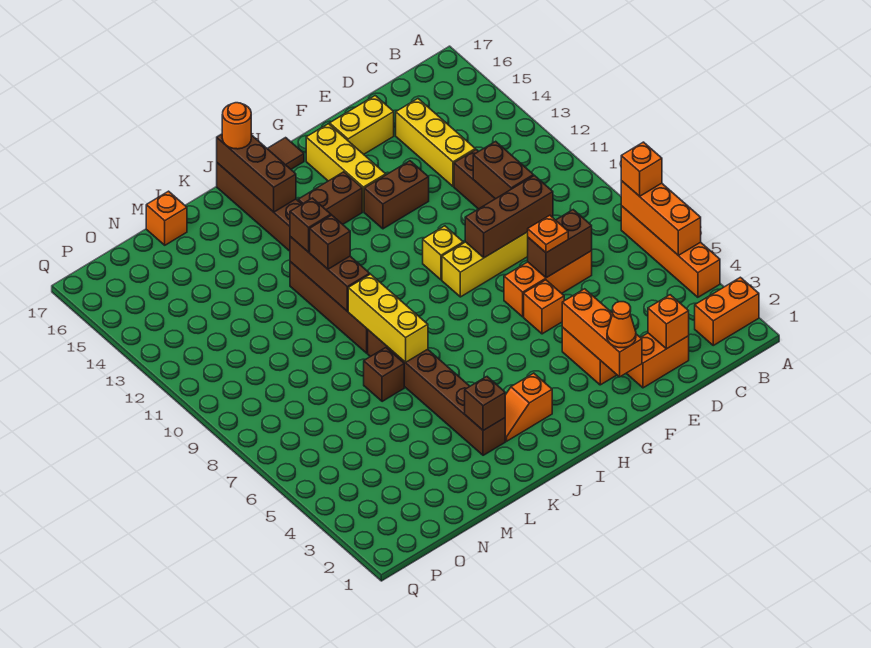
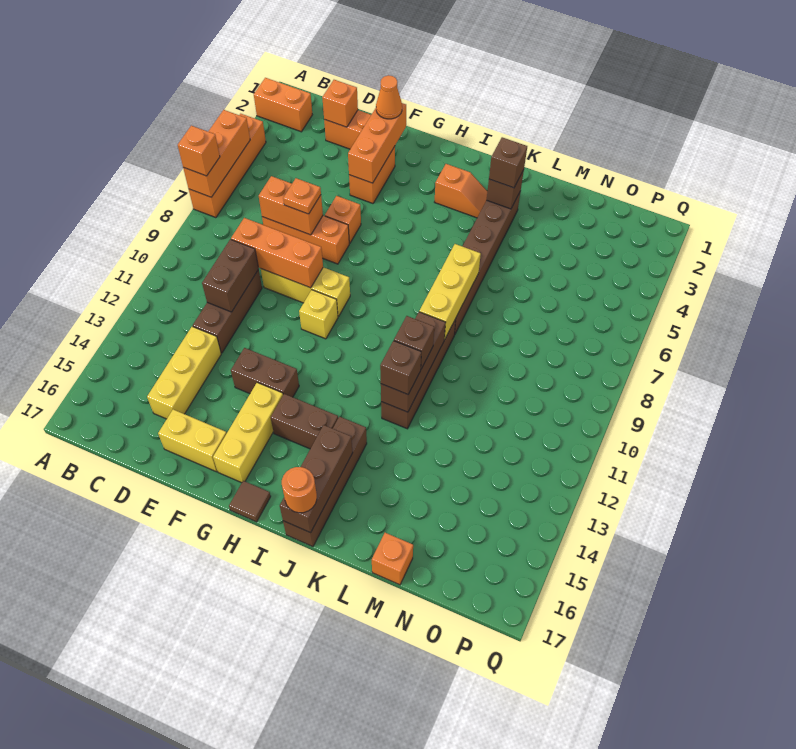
brown 1x2 brick [528,210,592,278] -> orange 1x2 brick [259,176,323,235]
brown 1x3 brick [465,176,553,258] -> orange 1x3 brick [231,218,323,288]
brown 1x1 brick [364,348,404,402] -> brown 1x1 brick moved to [489,137,527,188]

